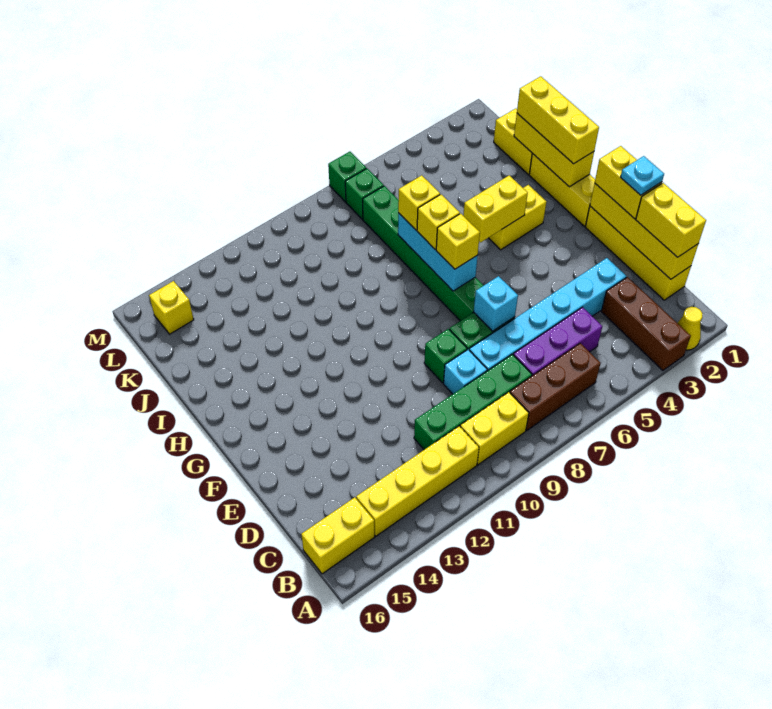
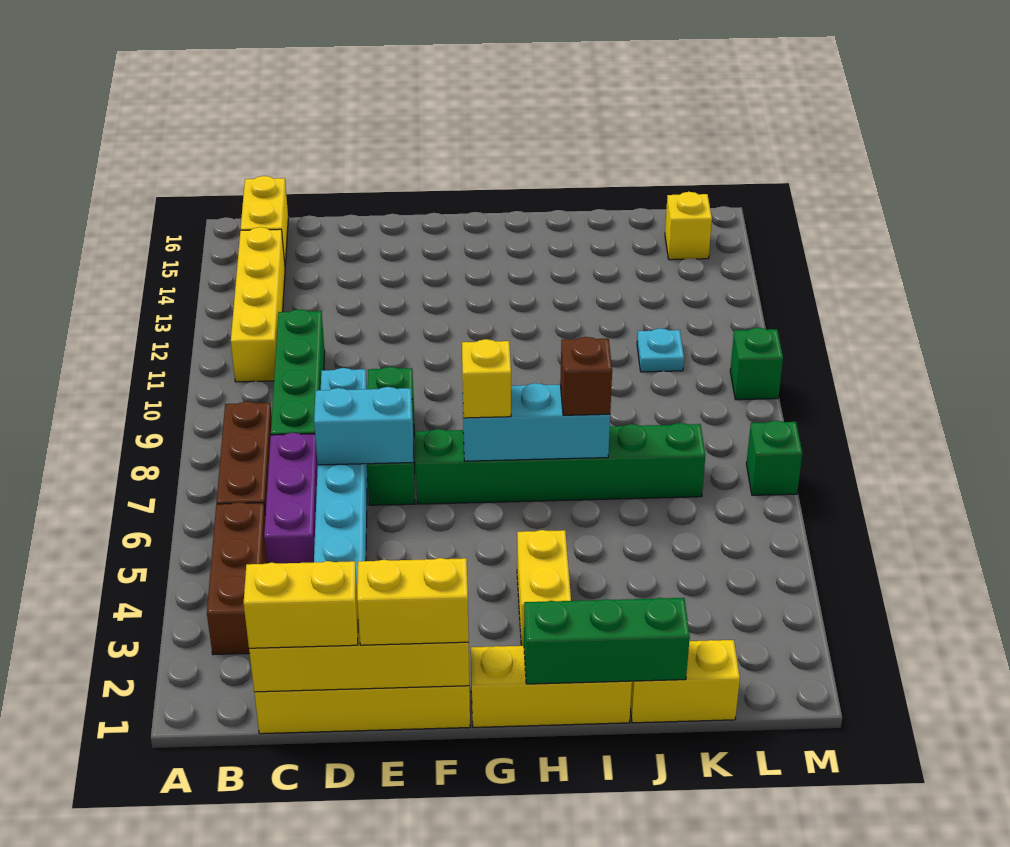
yellow 1x1 cone [678,307,702,350] -> none
brown 1x3 brick [601,277,691,370] -> brown 1x3 brick turned to [207,502,267,655]
yellow 1x2 brick [460,392,529,465] -> none
cyan 1x1 plate [621,156,664,195] -> cyan 1x1 plate moved to [637,328,684,372]
cyan 1x1 brick [474,276,518,331] -> cyan 1x2 brick [314,387,413,465]
yellow 1x3 brick [514,113,594,187] -> green 1x3 brick [524,598,690,684]
yellow 1x3 brick [517,76,599,164] -> none
yellow 1x2 brick [463,175,528,242] -> none
yellow 1x1 brick [417,195,460,250] -> none
yellow 1x1 brick [398,175,440,230] -> brown 1x1 brick [560,337,612,415]
green 1x1 brick [345,169,384,219] -> green 1x1 brick moved to [730,328,783,400]

